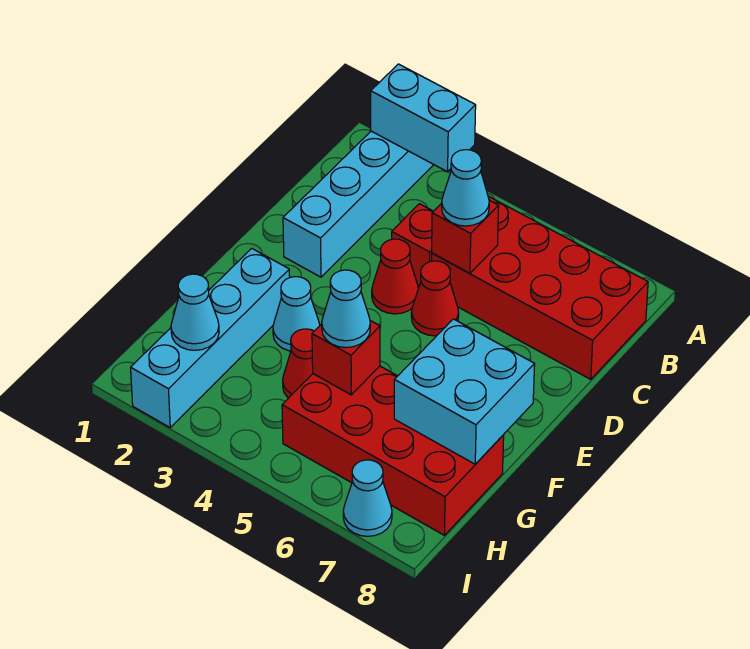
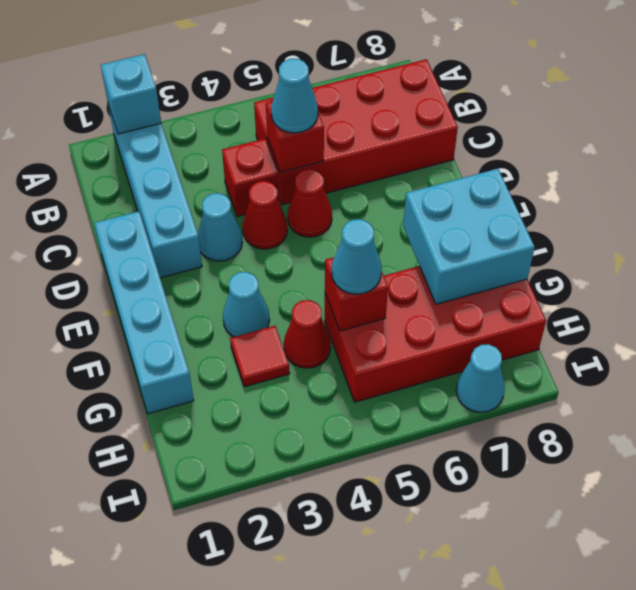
cyan 1x2 brick [371,64,476,172] -> cyan 1x1 brick [101,54,161,134]
cyan 1x4 brick [131,248,290,427] -> cyan 1x4 brick moved to [94,211,194,414]
none -> red 1x1 tile [230,326,290,387]
cyan 1x1 cone [171,274,219,350] -> cyan 1x1 cone moved to [198,193,243,261]

